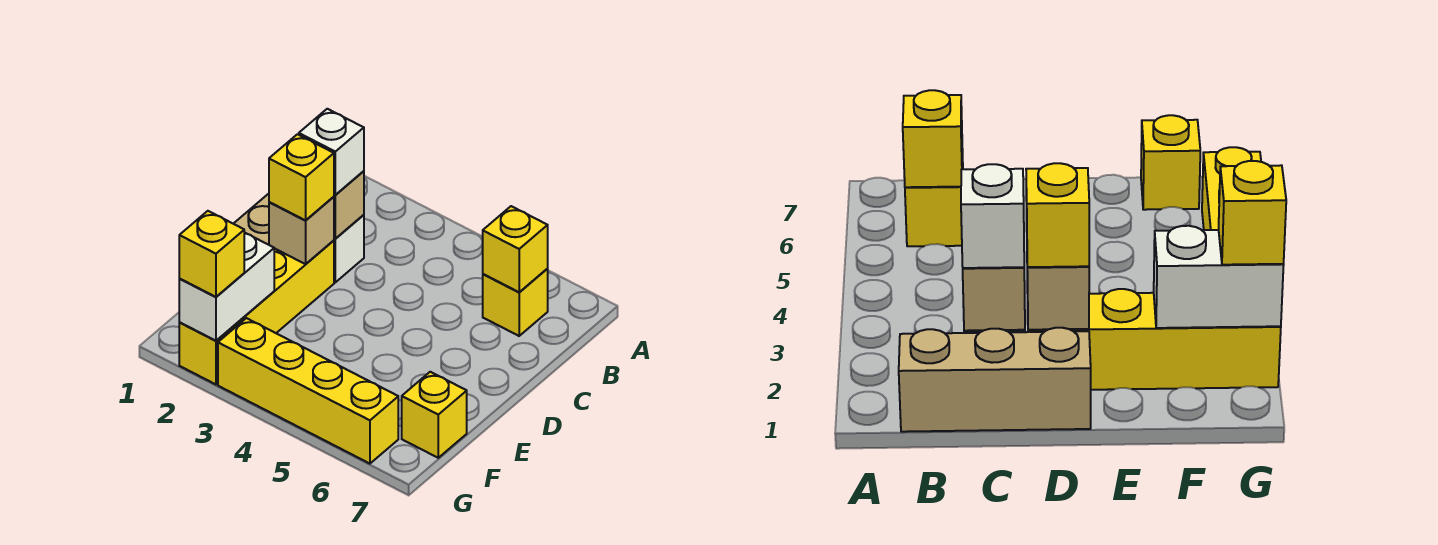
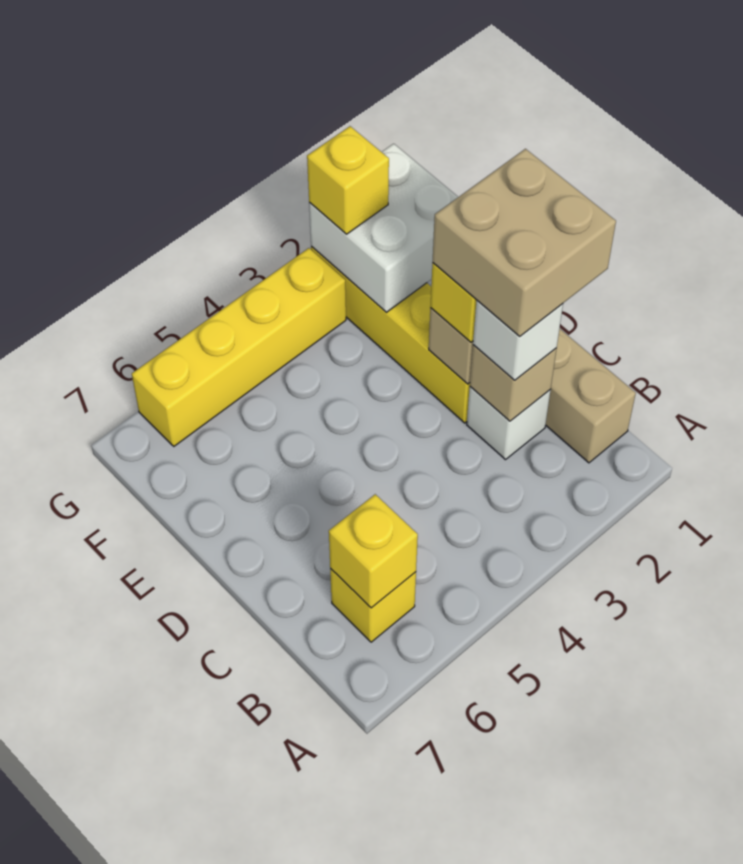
none -> tan 2x2 brick [433,149,616,337]
white 1x2 brick [179,232,274,341] -> white 2x2 brick [309,144,458,312]
yellow 1x1 brick [402,372,467,458] -> none

